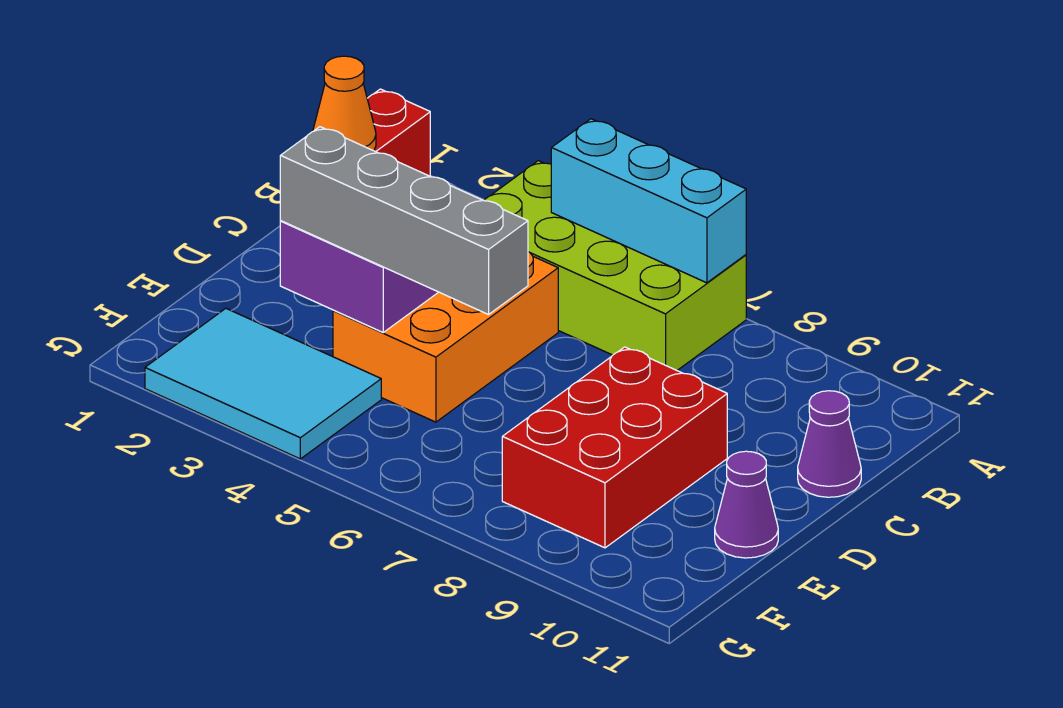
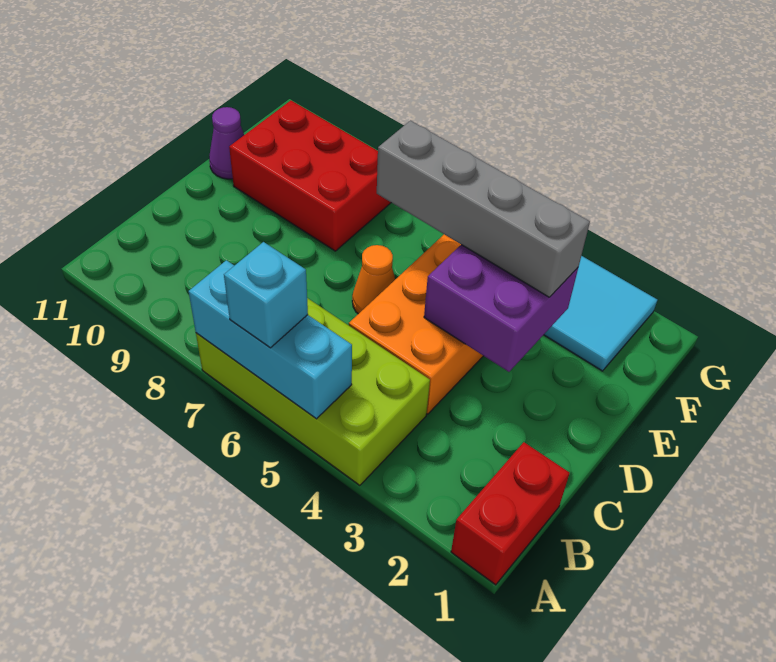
none -> cyan 1x1 brick [224,242,308,348]
orange 1x1 cone [313,56,376,151] -> orange 1x1 cone moved to [352,245,395,314]
purple 1x1 cone [798,391,861,497] -> none
red 2x3 brick [502,347,727,548] -> red 2x3 brick turned to [229,101,391,251]

